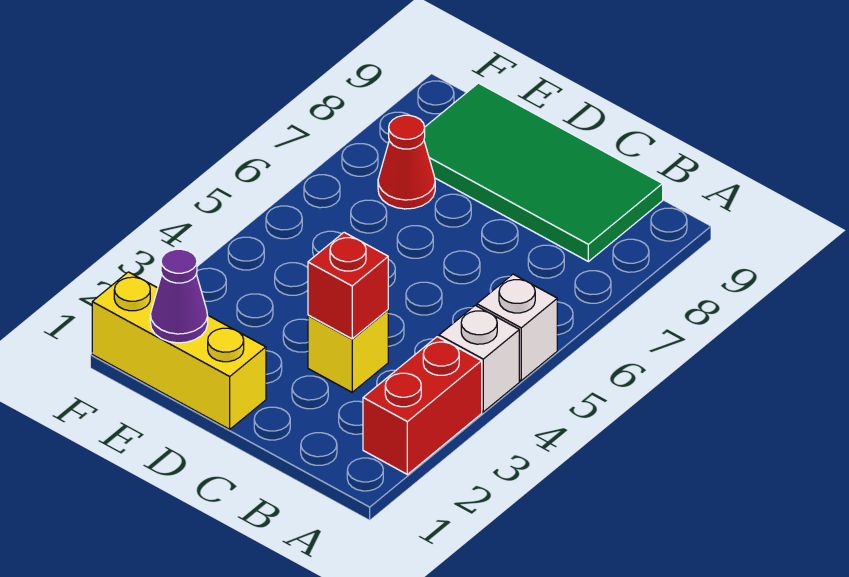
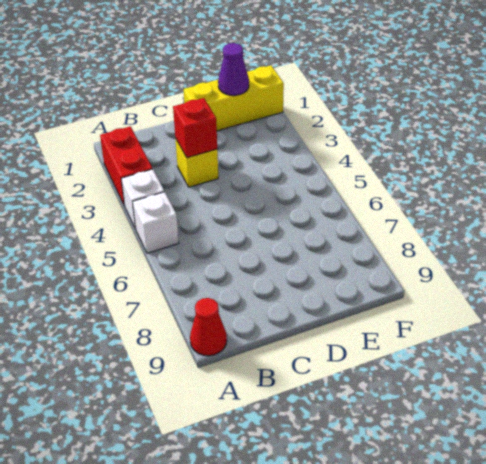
green 2x4 tile [424,83,663,262] -> none
red 1x1 cone [378,115,435,209] -> red 1x1 cone moved to [190,298,227,356]

